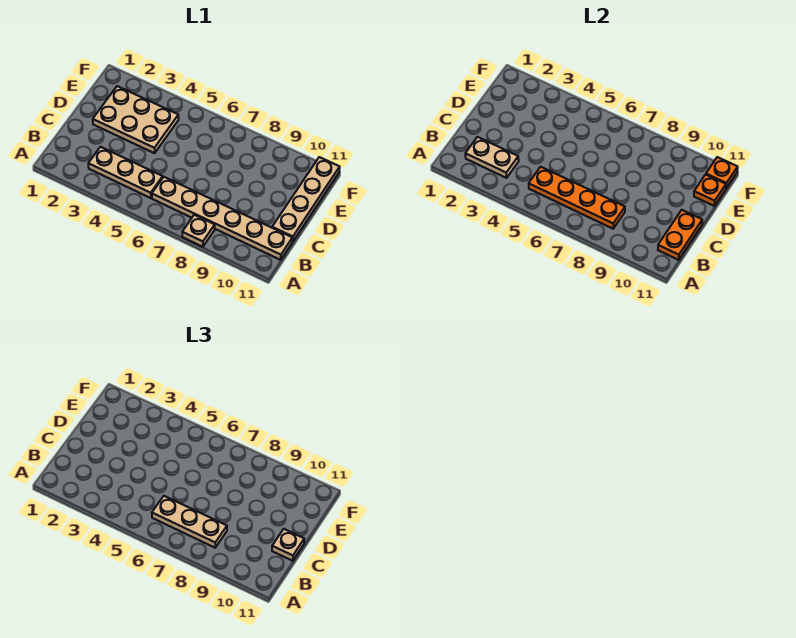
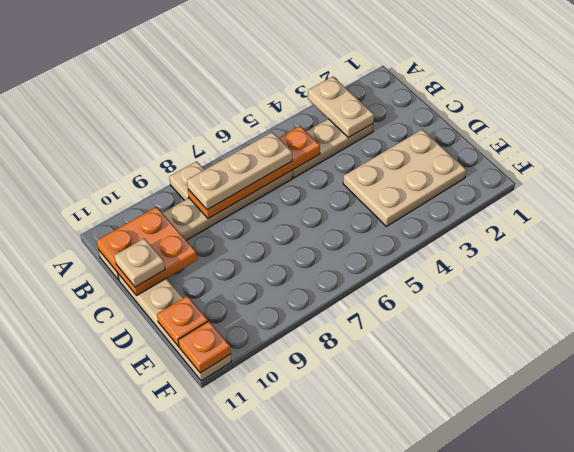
tan 1x2 plate [465,137,519,178] -> tan 1x2 plate turned to [308,76,374,138]
orange 1x2 plate [658,210,702,260] -> orange 2x2 plate [97,207,197,296]

